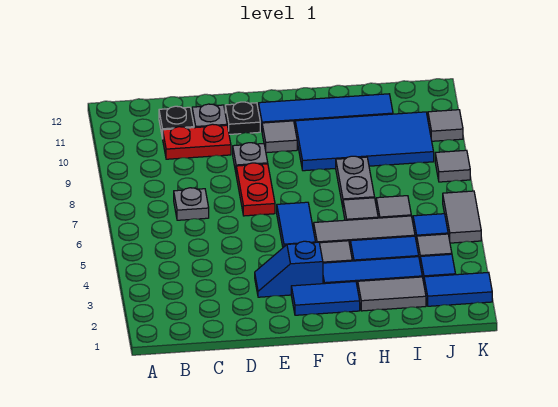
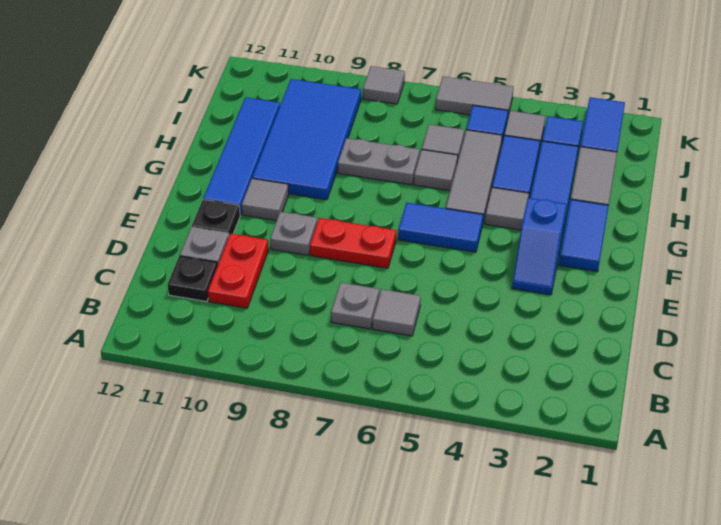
grey 1x1 tile [428,110,463,141] -> grey 1x1 tile moved to [373,289,421,336]

